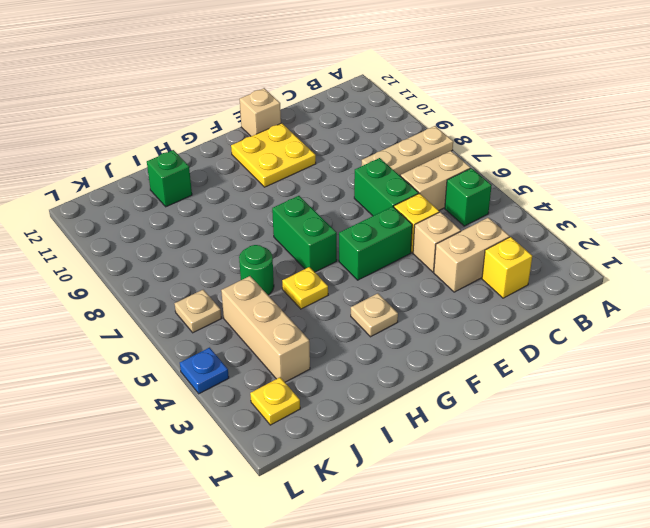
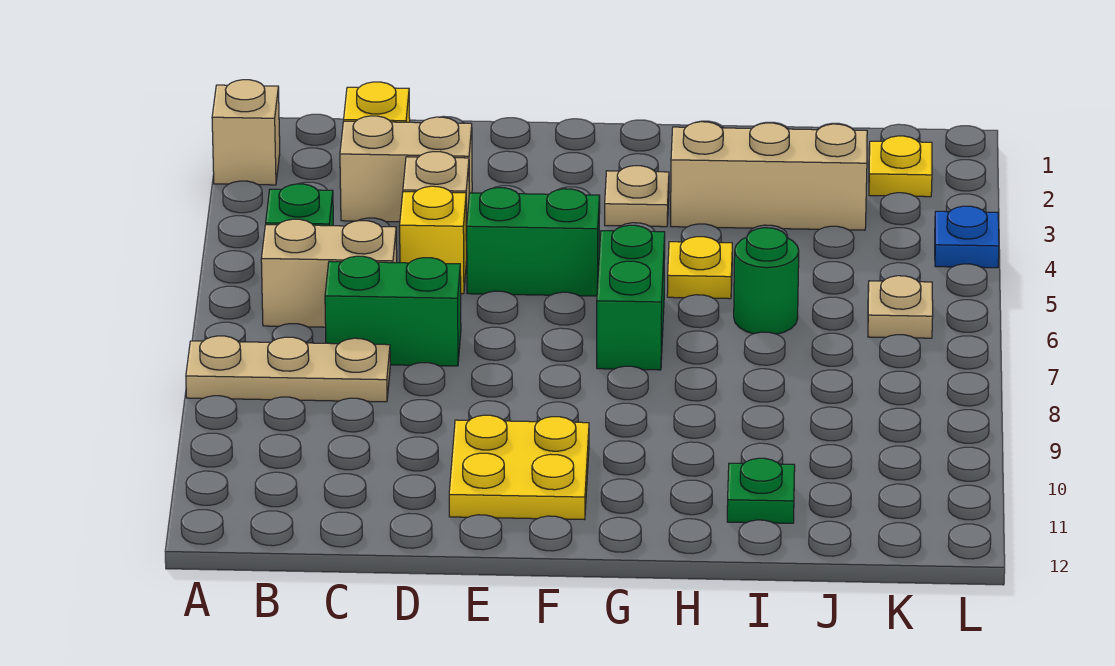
green 1x2 brick [354,158,418,216] -> green 1x2 brick turned to [325,256,461,366]
tan 1x1 brick [240,88,281,136] -> tan 1x1 brick moved to [212,80,280,185]
green 1x1 brick [147,150,192,207] -> green 1x1 plate [727,458,795,523]
tan 1x3 brick [221,276,310,382] -> tan 1x3 brick turned to [671,122,867,230]

